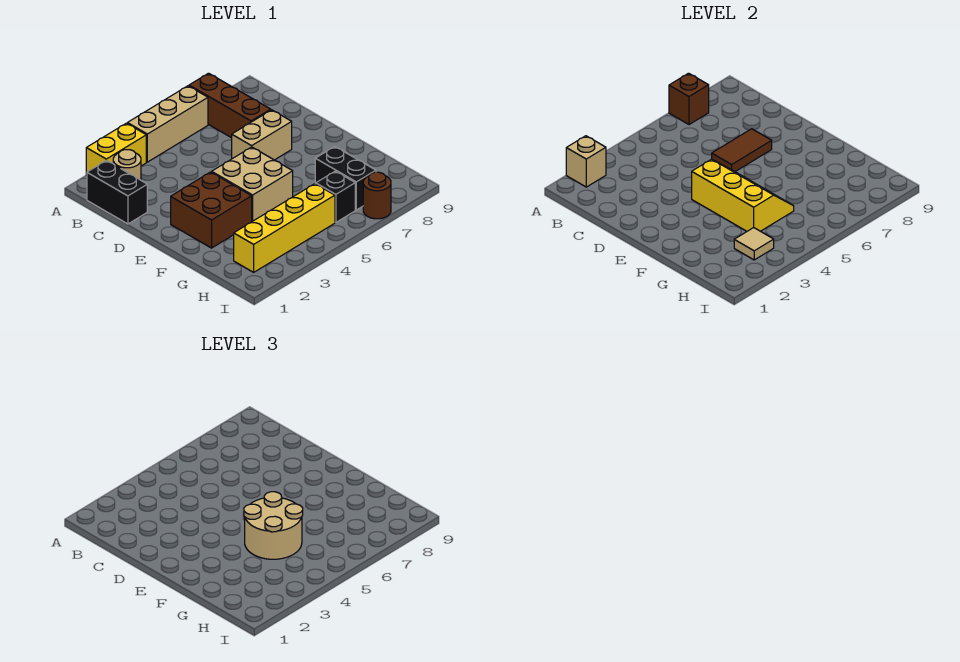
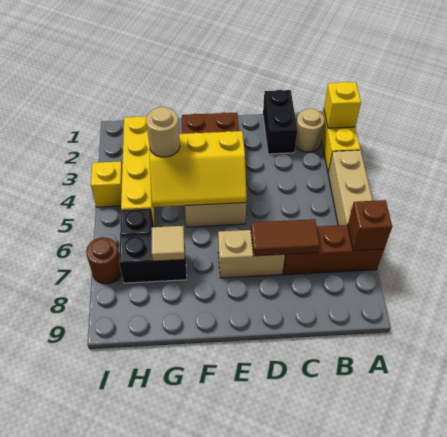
tan 1x1 brick [566,136,606,187] -> yellow 1x1 brick [324,82,361,128]
black 1x2 brick [87,160,147,224] -> black 1x2 brick turned to [263,90,297,154]
tan 1x2 brick [232,110,292,160] -> tan 1x2 brick turned to [218,230,285,278]
brown 1x2 tile [712,129,772,172] -> brown 1x2 tile turned to [251,219,320,256]
tan 2x2 round brick [244,492,303,559] -> tan 1x1 round brick [146,107,180,157]
tan 1x1 tile [734,228,774,260] -> tan 1x1 tile moved to [152,226,185,261]
none -> yellow 1x1 brick [91,161,122,207]

